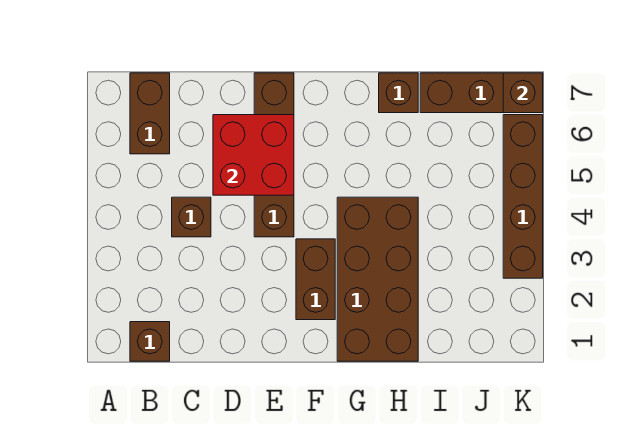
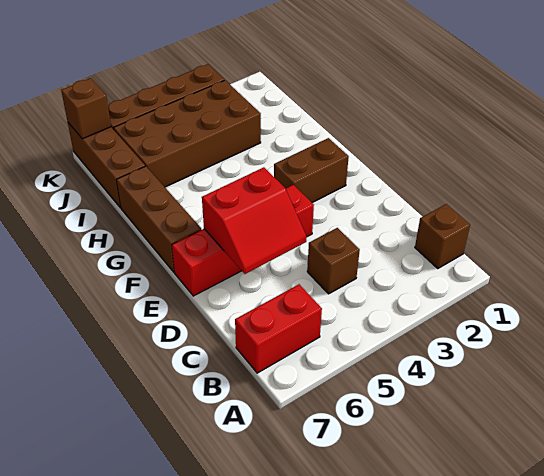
brown 1x2 brick [130,73,170,154] -> red 1x2 brick [235,284,322,373]
red 2x2 brick [213,115,294,195] -> red 2x2 slope [202,167,307,274]
brown 1x4 brick [254,73,294,237] -> red 1x4 brick [172,185,314,296]
brown 2x4 brick [337,197,418,361] -> brown 2x4 brick moved to [114,80,261,187]
brown 1x1 brick [379,73,418,113] -> brown 1x3 brick [116,166,201,272]

